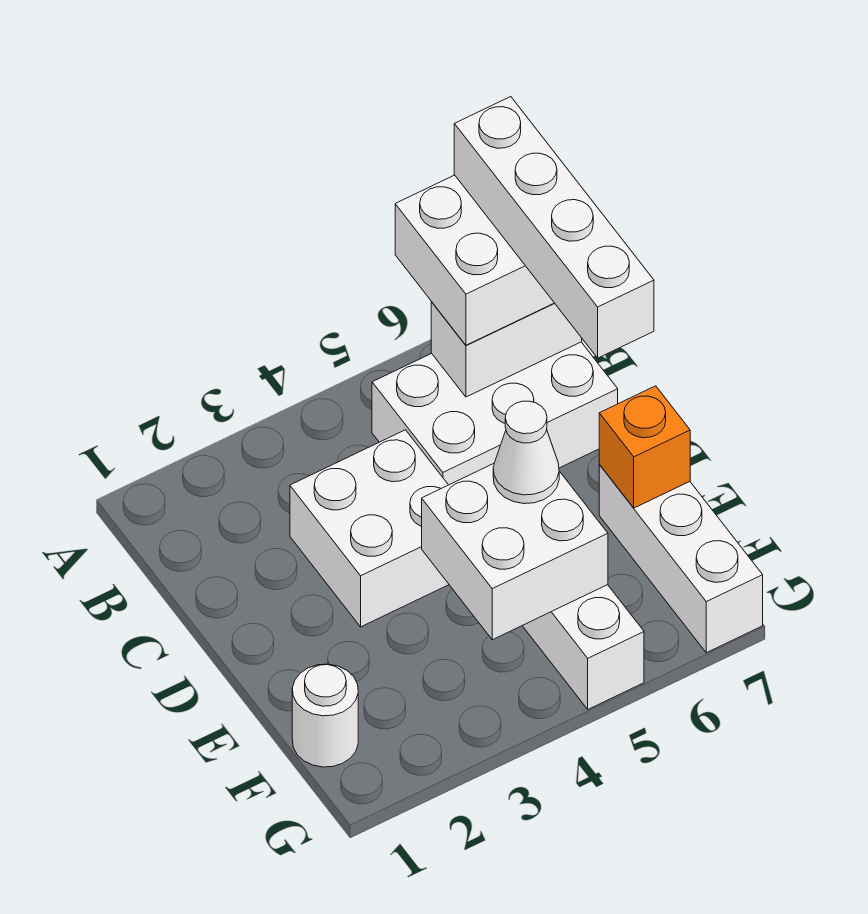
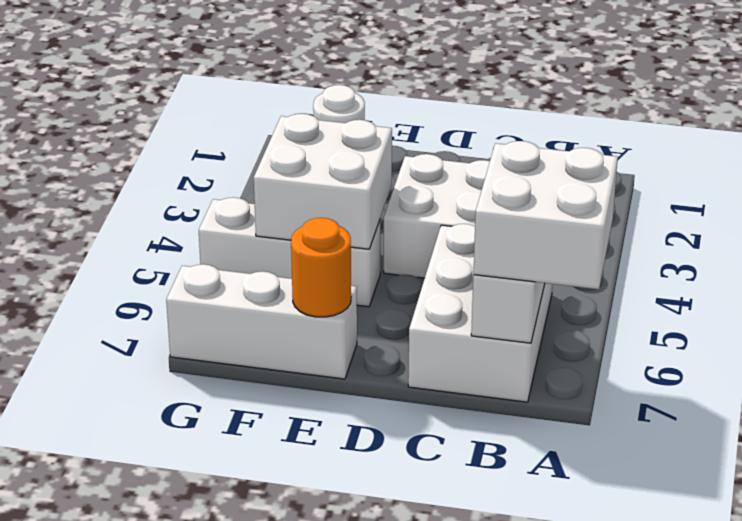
white 1x4 brick [454,97,654,358] -> none
white 1x1 cone [493,401,559,504] -> none
orange 1x1 brick [599,386,690,508] -> orange 1x1 round brick [291,218,351,317]

